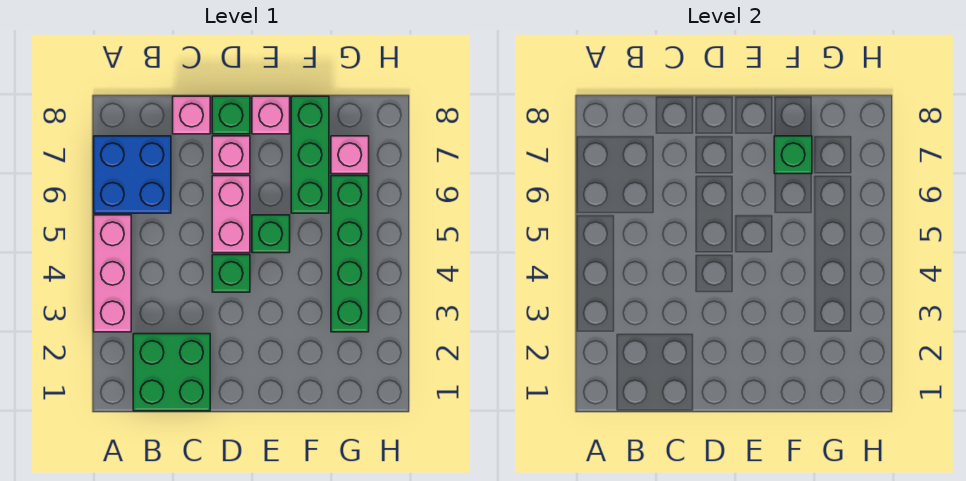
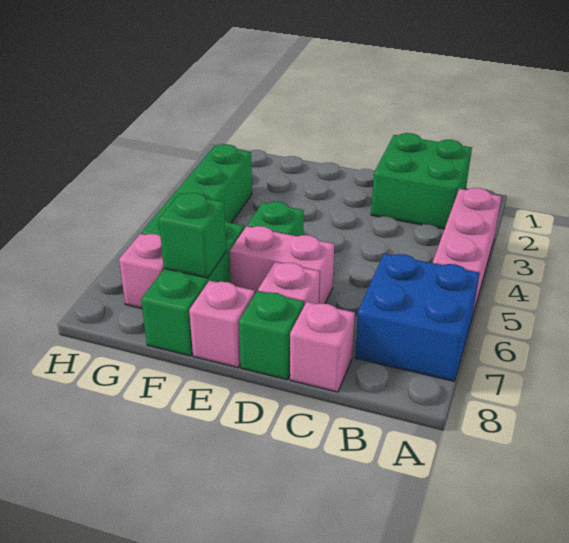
green 1x1 brick [212,255,250,292] -> none
pink 1x2 brick [212,176,250,253] -> pink 1x2 brick turned to [229,226,334,304]

